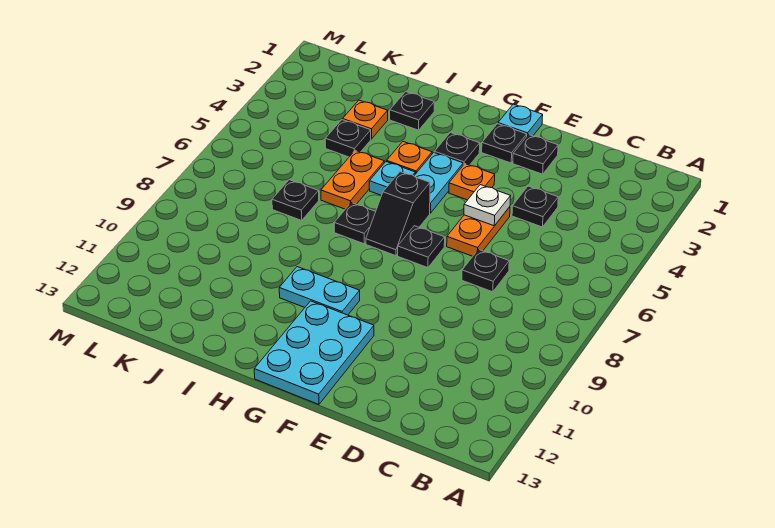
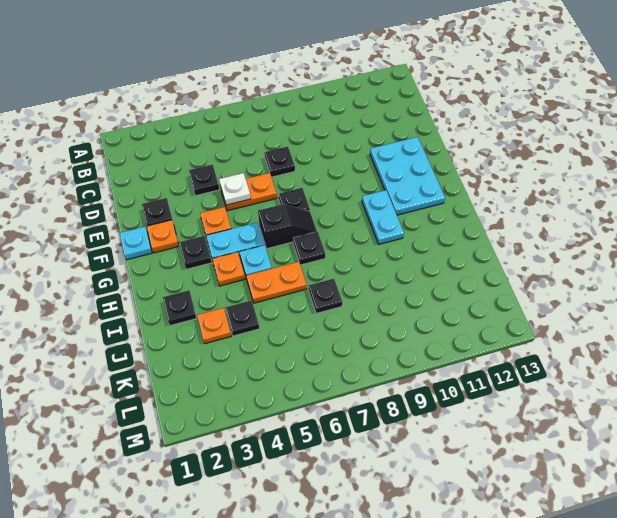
black 1x1 plate [482,124,527,163] -> orange 1x1 plate [147,220,179,253]
cyan 2x3 plate [254,301,374,404] -> cyan 2x3 plate turned to [370,137,445,215]

